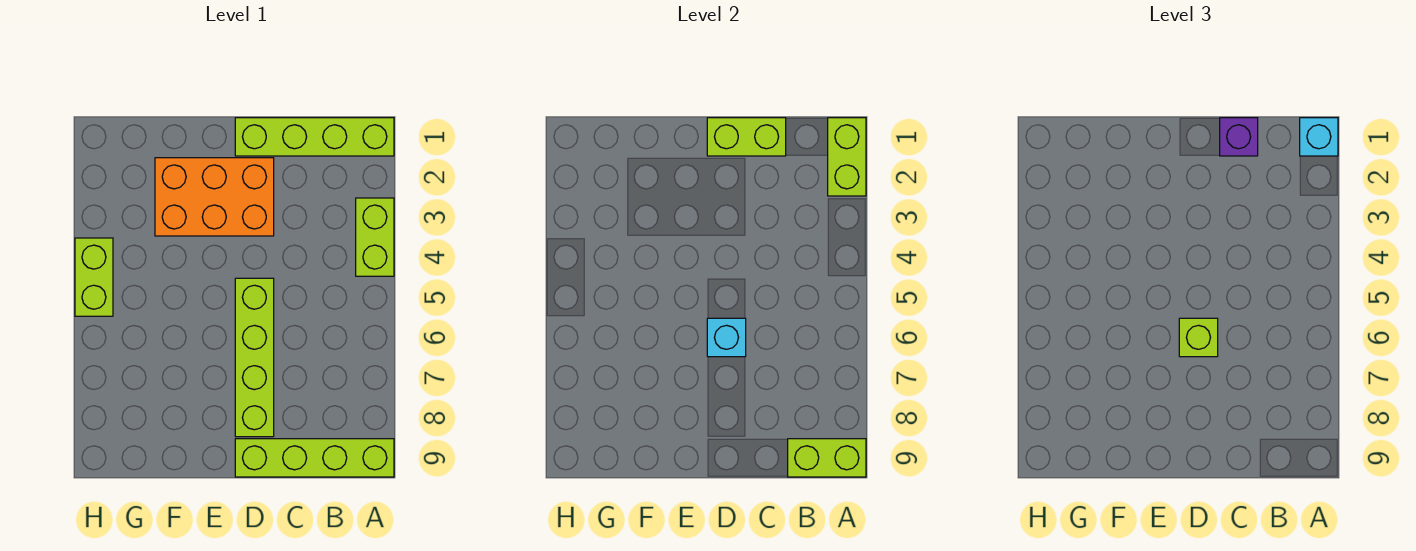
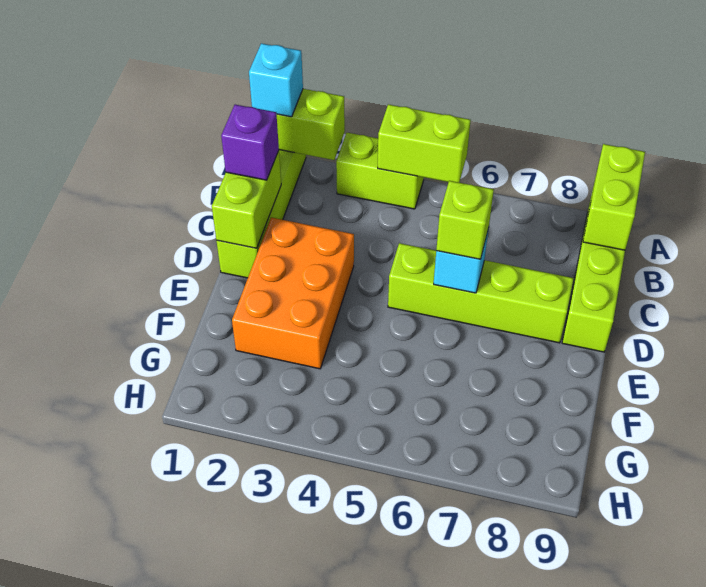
lime 1x2 brick [75,238,113,316] -> lime 1x2 brick moved to [378,104,471,182]

